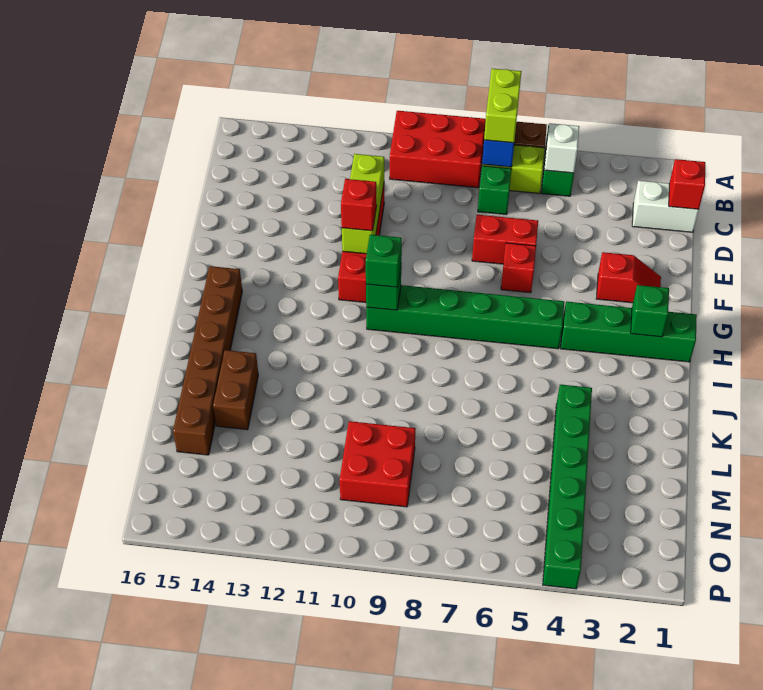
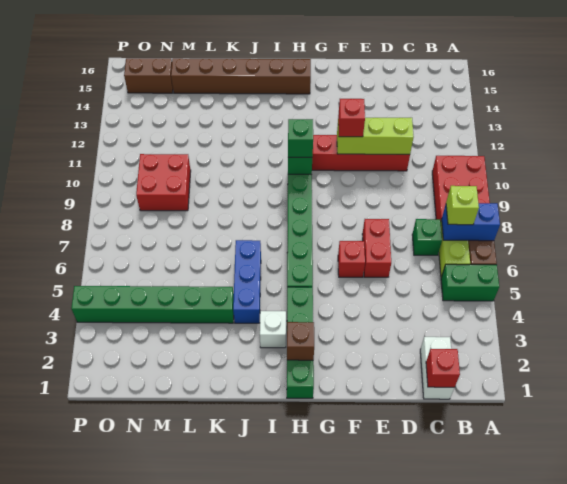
lime 1x2 brick [484,69,521,143] -> lime 1x1 brick [446,186,479,225]
white 1x1 brick [544,123,579,173] -> white 1x1 brick moved to [260,311,286,348]
red 1x2 slope [596,252,661,303] -> none
green 1x1 brick [631,285,669,337] -> brown 1x1 brick [287,322,314,360]
none -> blue 1x3 brick [233,240,261,323]
brown 1x2 brick [213,350,258,430] -> brown 1x2 brick moved to [124,58,173,93]

